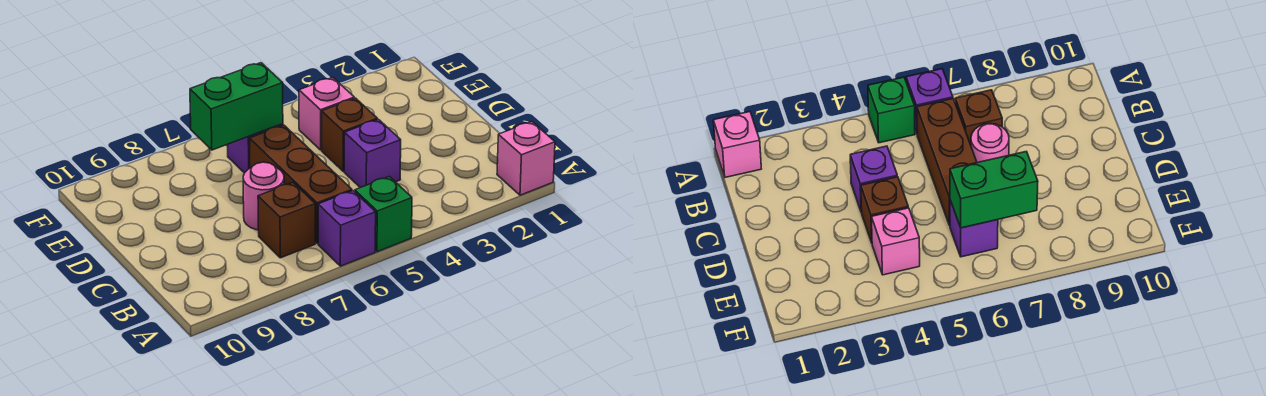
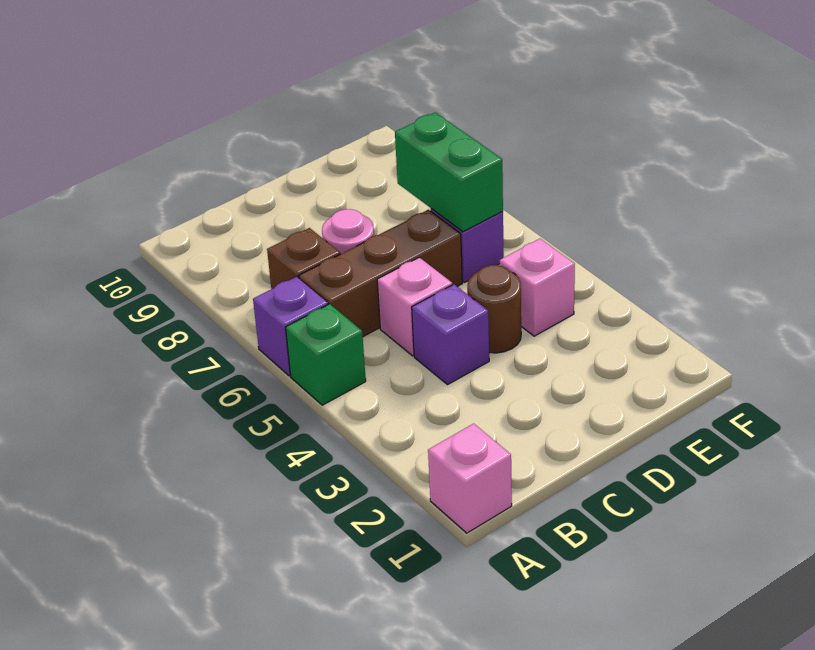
none -> pink 1x1 brick [377,257,452,356]
brown 1x1 brick [322,98,377,171] -> brown 1x1 round brick [467,265,521,353]

